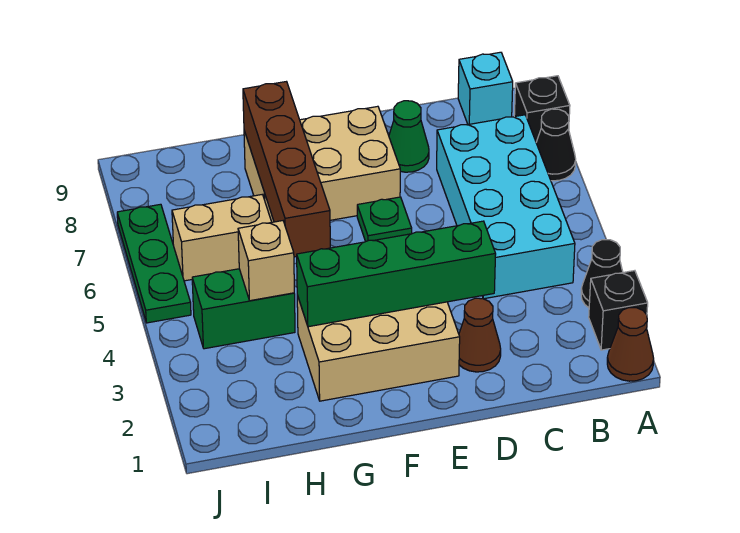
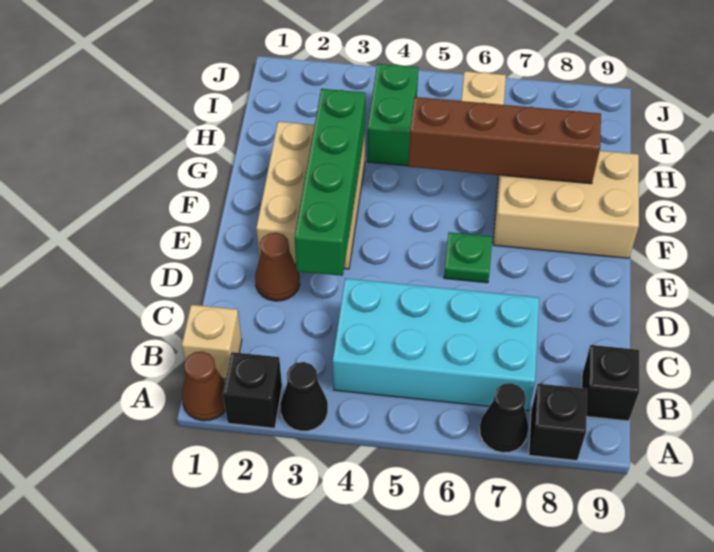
cyan 1x1 brick [458,52,513,125] -> black 1x1 brick [582,345,639,421]
green 1x1 cone [389,101,429,172] -> none
tan 2x3 brick [244,106,400,222] -> tan 2x3 brick turned to [493,151,639,258]
tan 1x1 brick [238,221,294,301] -> tan 1x1 brick moved to [182,305,242,379]
green 1x3 plate [117,204,191,323] -> none

